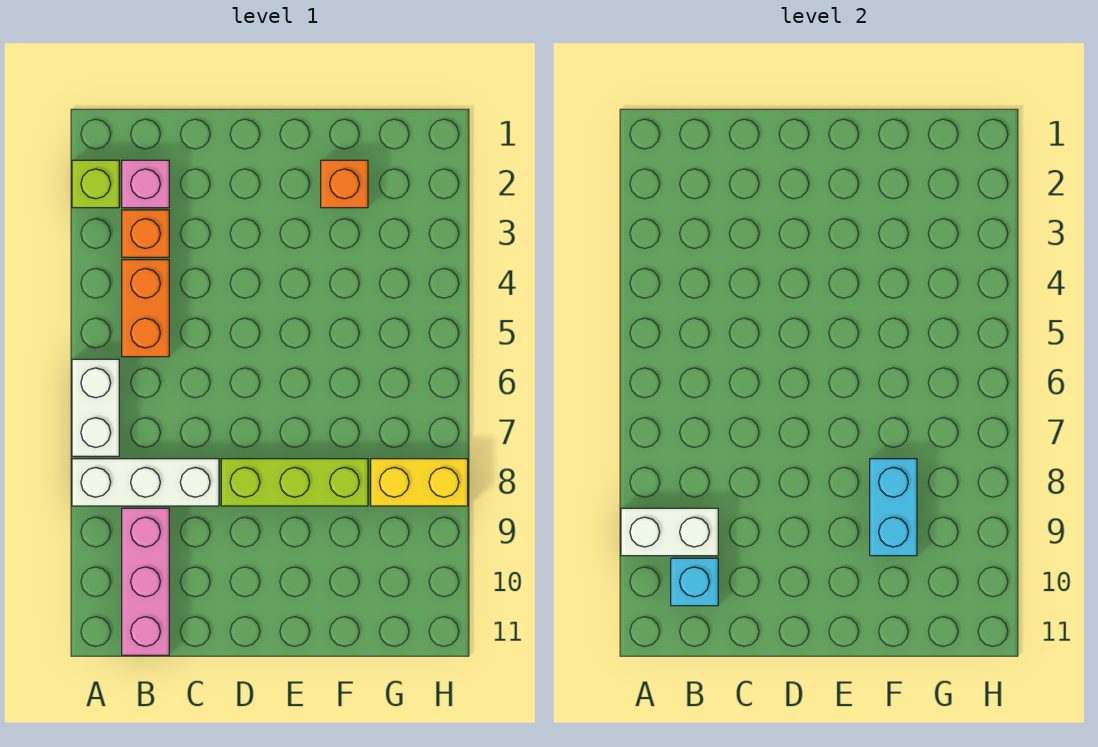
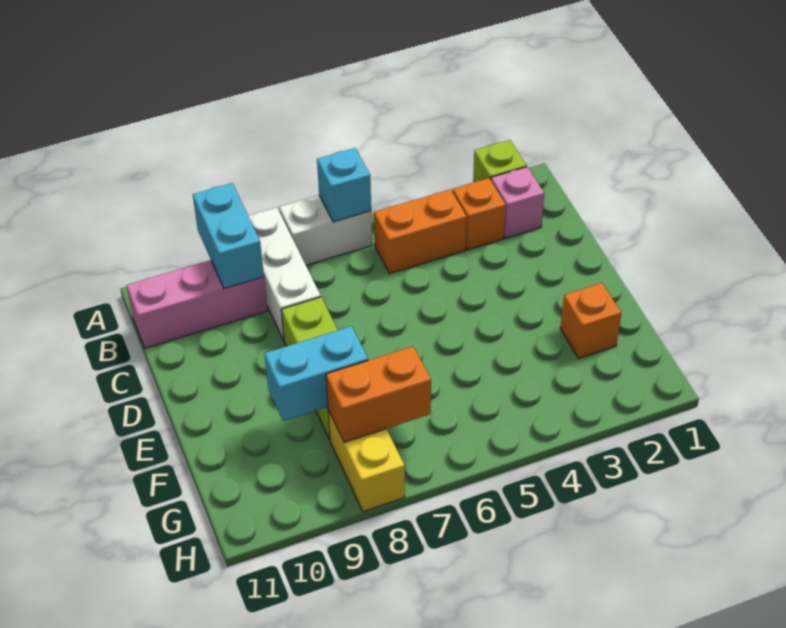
white 1x2 brick [621,508,718,556] -> cyan 1x2 brick [193,183,264,289]
cyan 1x1 brick [671,558,718,606] -> cyan 1x1 brick moved to [317,148,371,222]
none -> orange 1x2 brick [326,346,431,442]

